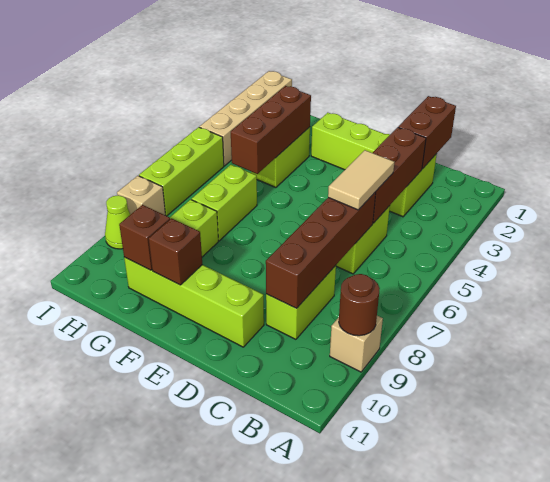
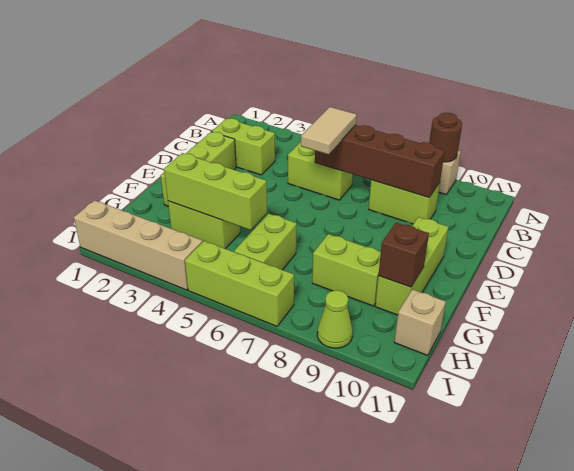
brown 1x2 brick [398,96,456,169] -> none
brown 1x3 brick [373,127,426,223] -> none
tan 1x2 tile [328,150,395,210] -> tan 1x2 tile turned to [301,107,356,155]
lime 1x4 brick [124,257,264,347] -> lime 1x3 brick [375,217,448,315]
brown 1x1 brick [149,218,202,285] -> none
brown 1x3 brick [231,86,311,174] -> lime 1x3 brick [164,153,267,230]
lime 1x2 brick [192,165,257,241] -> lime 1x2 brick turned to [234,213,296,270]
tan 1x1 brick [117,176,165,215] -> tan 1x1 brick moved to [394,289,446,355]

